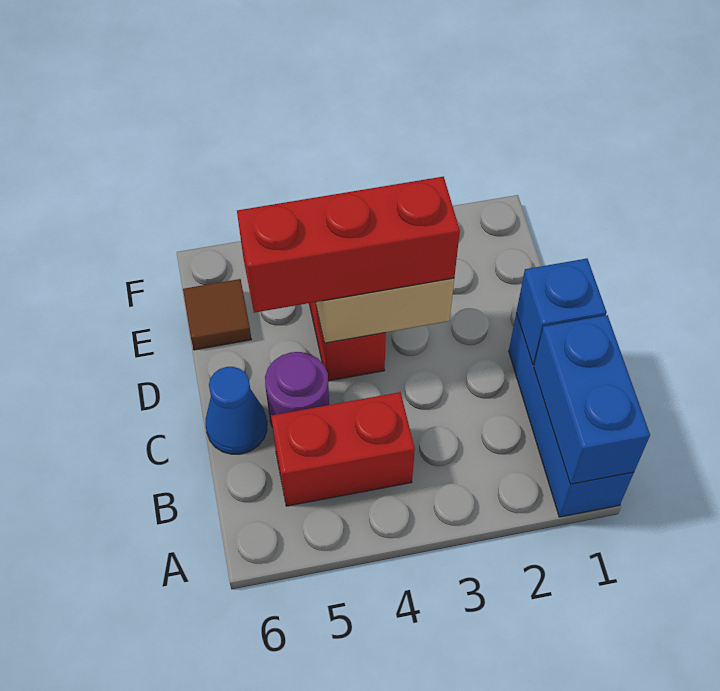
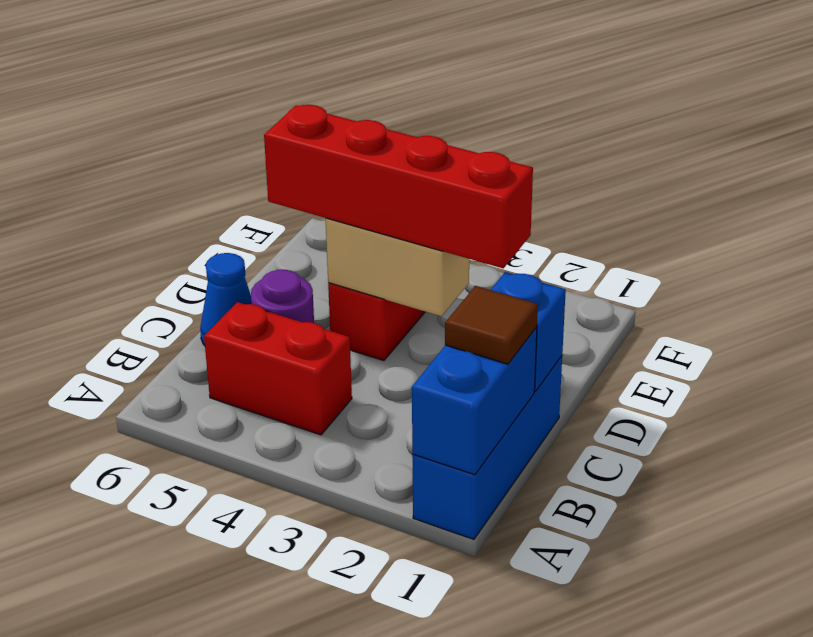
red 1x3 brick [237,177,460,313] -> red 1x4 brick [264,105,533,268]
brown 1x1 tile [183,279,252,350] -> brown 1x1 tile moved to [445,286,538,364]

